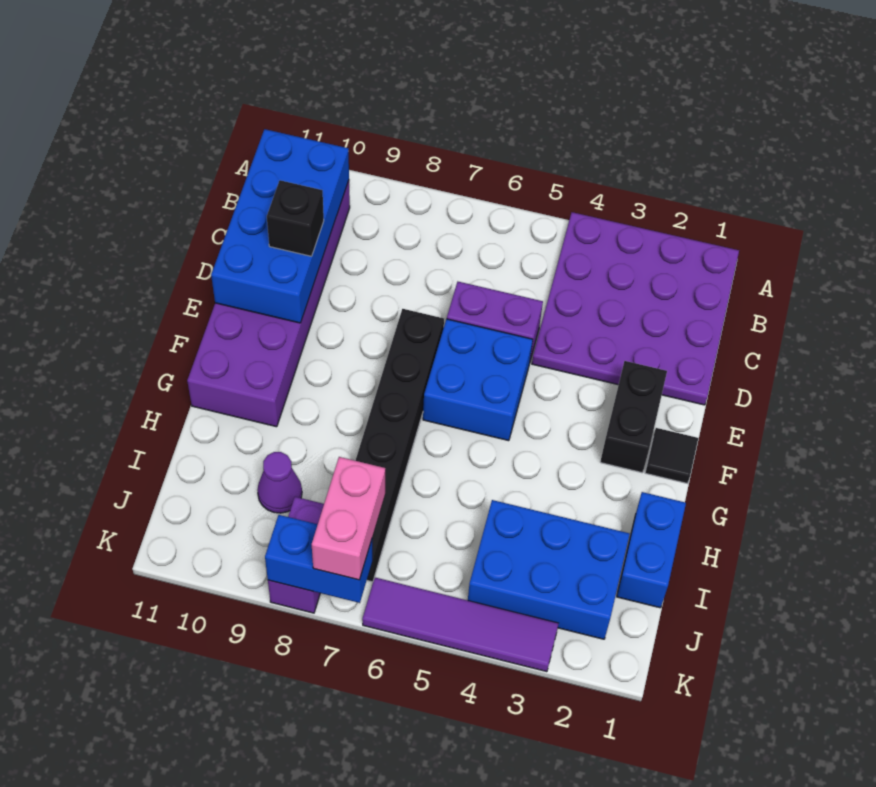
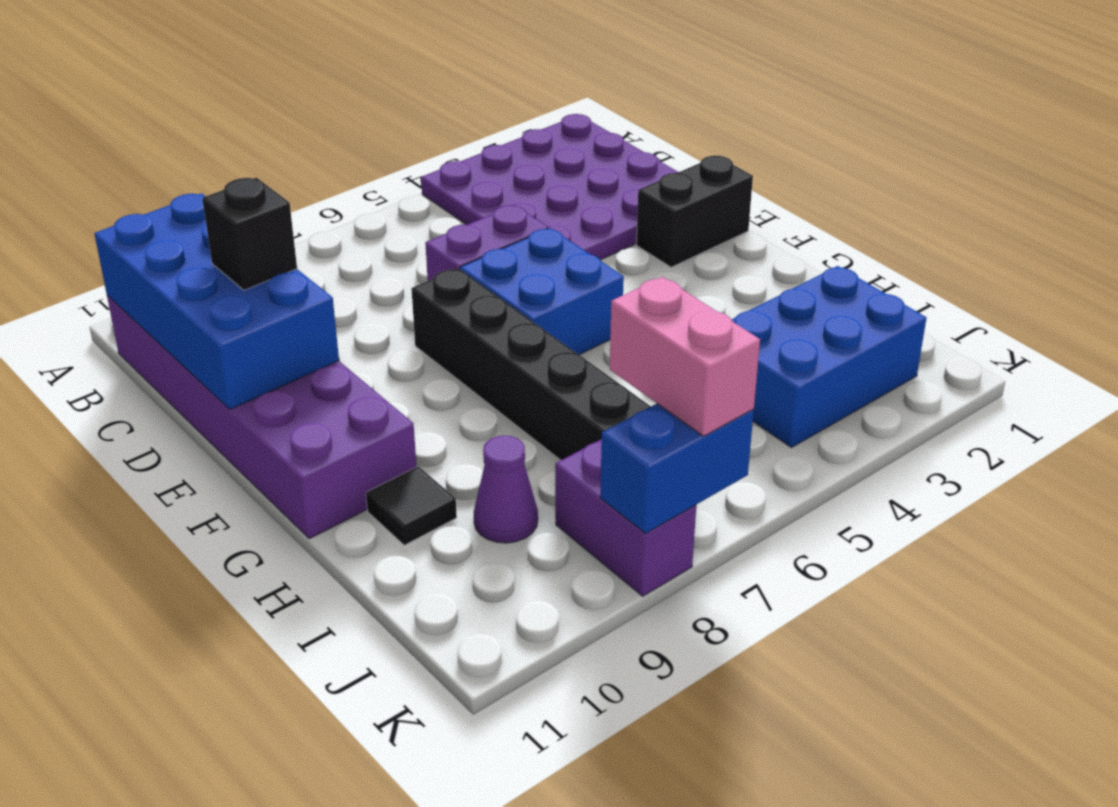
black 1x2 brick [600,361,667,473] -> black 1x2 brick turned to [636,156,753,267]
black 1x1 tile [645,428,698,484] -> black 1x1 tile moved to [366,466,457,545]
blue 1x2 brick [617,492,686,608] -> none
purple 1x4 tile [362,578,559,672] -> none

